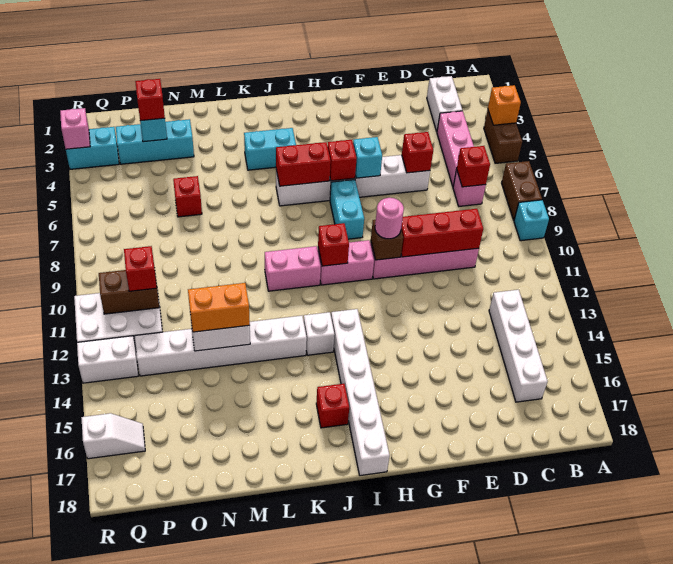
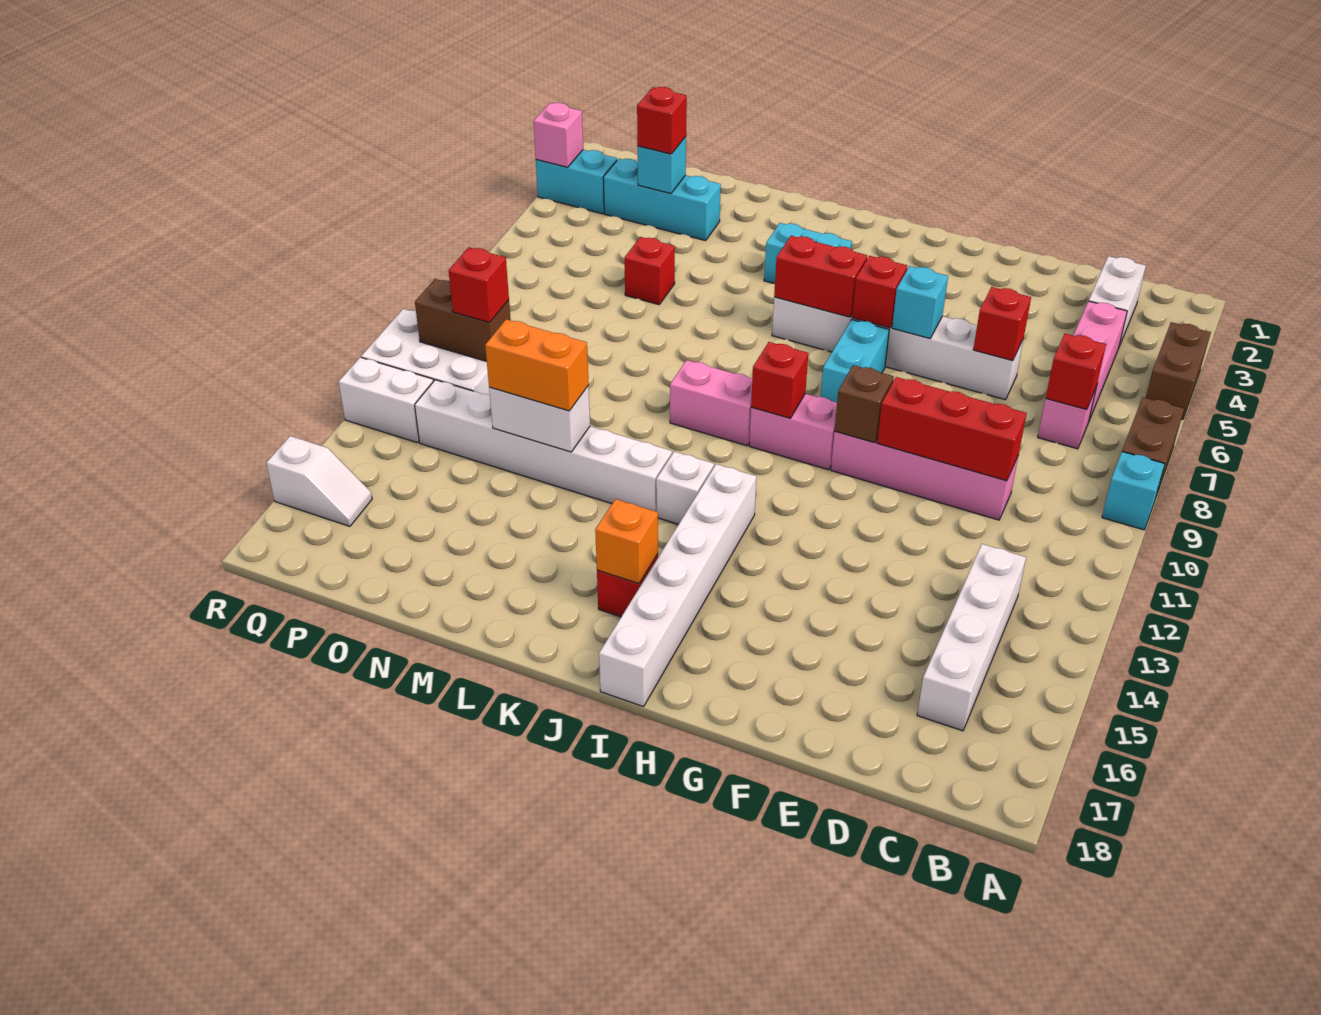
orange 1x1 brick [488,85,521,125] -> orange 1x1 brick moved to [595,499,658,584]
pink 1x1 round brick [375,198,404,239] -> none

